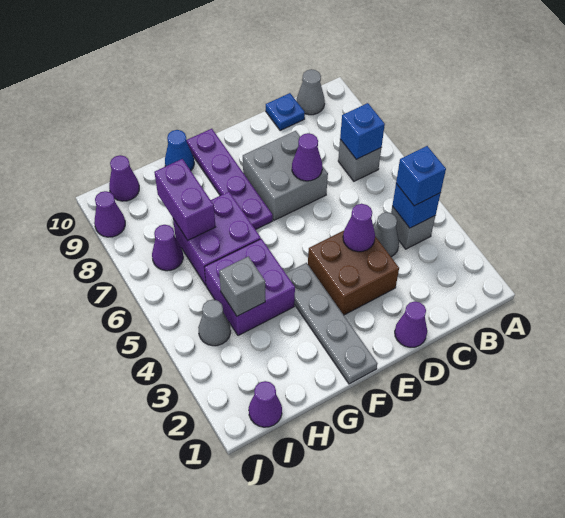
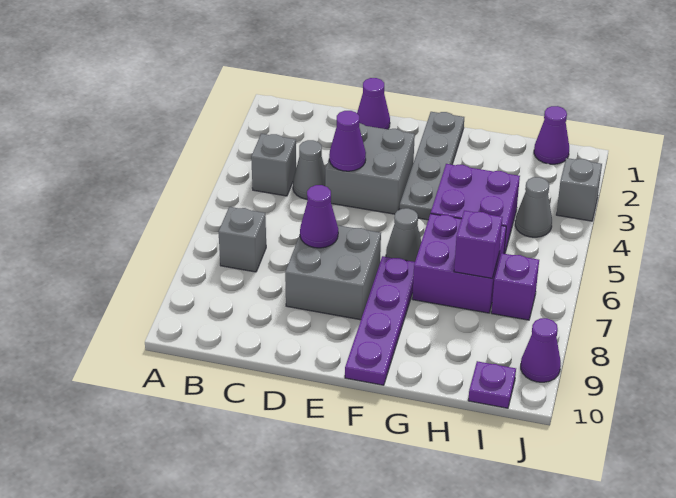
blue 1x1 brick [392,184,441,228] -> none
blue 1x1 brick [396,146,446,206] -> none
blue 1x1 brick [340,103,385,159] -> none
grey 1x1 cone [297,69,325,115] -> grey 1x1 cone moved to [386,208,421,262]
blue 1x1 plate [266,93,305,131] -> none
brown 2x2 brick [308,231,399,315] -> grey 2x2 brick [325,123,415,214]
blue 1x1 cone [165,130,194,170] -> none
grey 1x1 brick [219,256,265,316] -> grey 1x1 brick moved to [556,158,602,221]
purple 1x2 brick [154,159,215,240] -> purple 1x1 brick [454,211,503,278]
purple 1x1 cone [152,225,183,271] -> purple 1x1 brick [491,253,539,320]
purple 1x1 cone [109,155,139,201] -> purple 1x1 plate [468,361,516,408]

